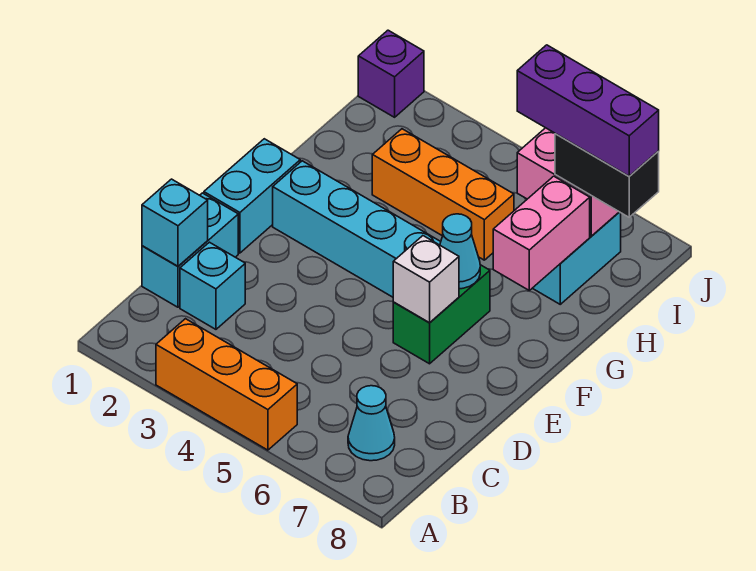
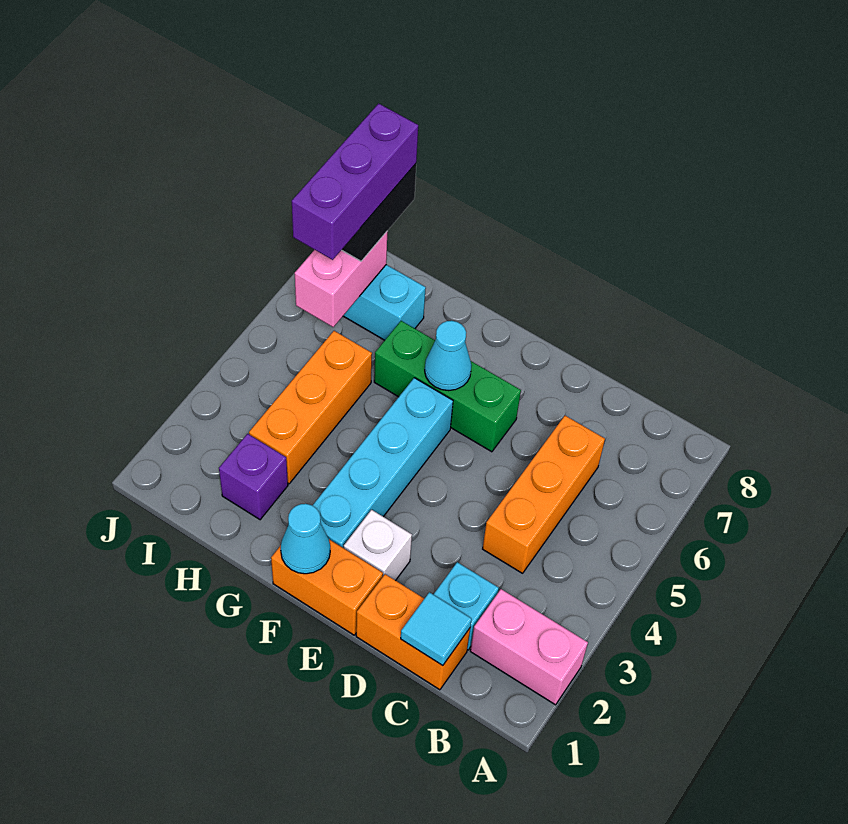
orange 1x3 brick [156,319,297,450] -> orange 1x3 brick moved to [483,416,605,573]
cyan 1x1 cone [348,386,395,461] -> cyan 1x1 cone moved to [281,504,330,574]
cyan 1x2 brick [142,193,238,307] -> orange 1x2 brick [356,574,470,690]
cyan 1x1 brick [142,179,208,266] -> cyan 1x1 tile [401,592,472,666]
cyan 1x2 brick [204,139,300,253] -> orange 1x2 brick [271,539,383,635]
green 1x2 brick [393,265,490,364] -> green 1x3 brick [374,321,521,452]
white 1x1 brick [393,236,459,323] -> white 1x1 brick moved to [344,510,412,581]
pink 1x2 brick [493,176,590,290] -> pink 1x2 brick moved to [470,589,588,705]
purple 1x1 brick [358,30,424,117] -> purple 1x1 brick moved to [219,434,288,520]

